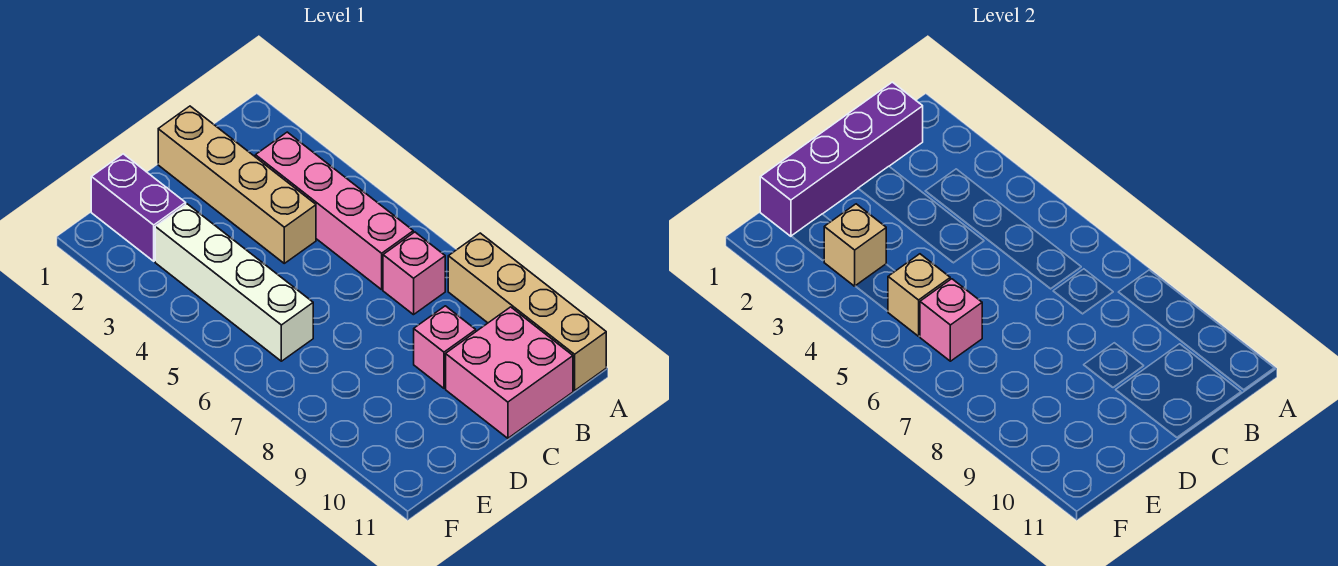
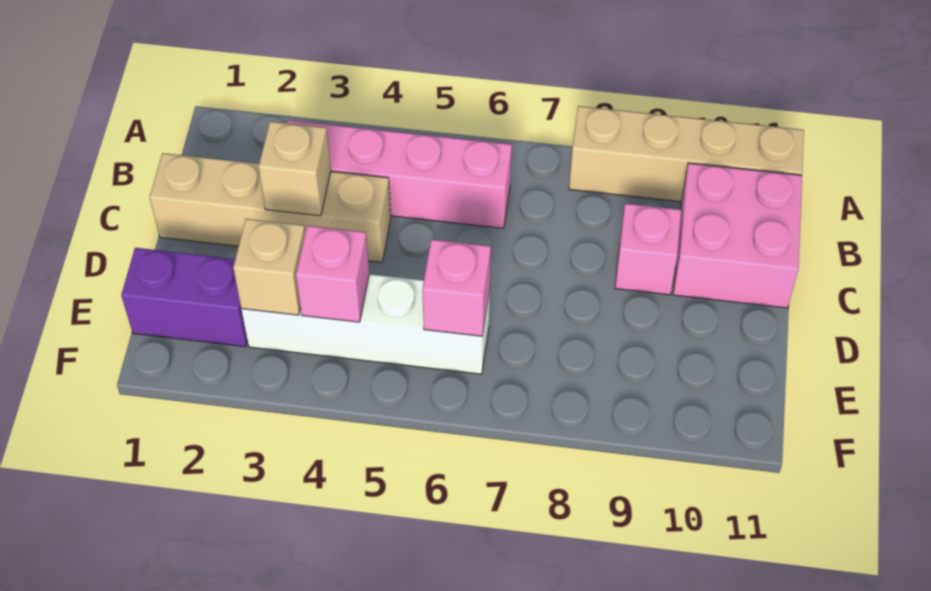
purple 1x4 brick [760,82,923,236] -> none
pink 1x1 brick [383,232,445,315] -> pink 1x1 brick moved to [296,226,369,322]
tan 1x1 brick [888,254,950,336] -> tan 1x1 brick moved to [259,122,331,216]

